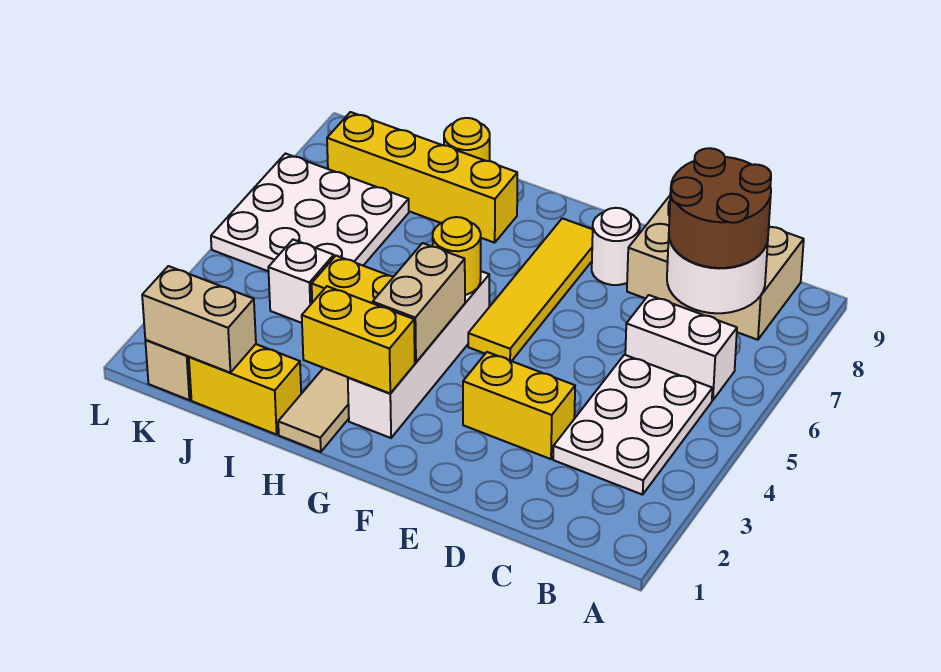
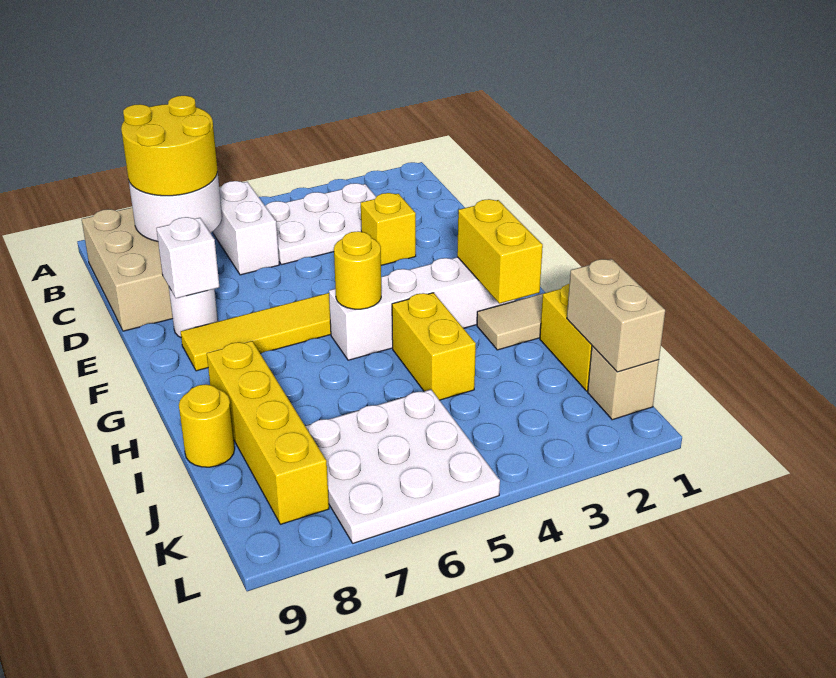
brown 2x2 round brick [669,148,771,268] -> yellow 2x2 round brick [121,96,218,196]
yellow 1x2 brick [463,352,575,459] -> yellow 1x1 brick [361,193,416,265]
tan 1x2 brick [373,243,465,362] -> none
white 1x1 brick [268,240,334,323] -> white 1x1 brick moved to [156,217,219,298]

